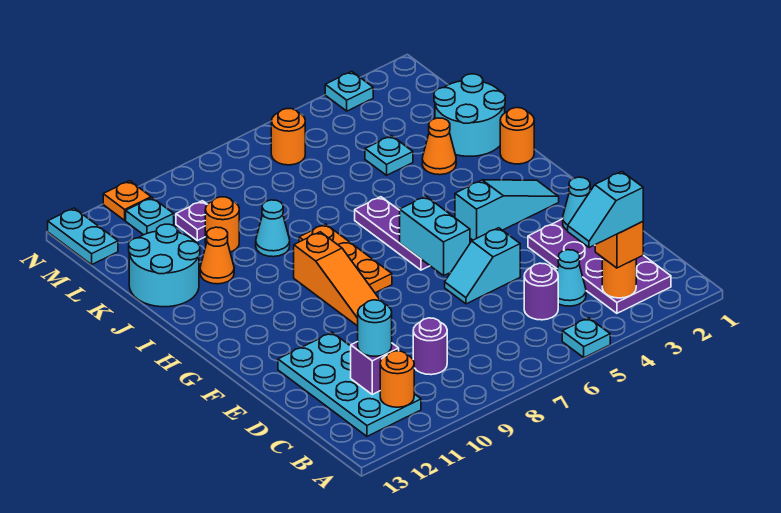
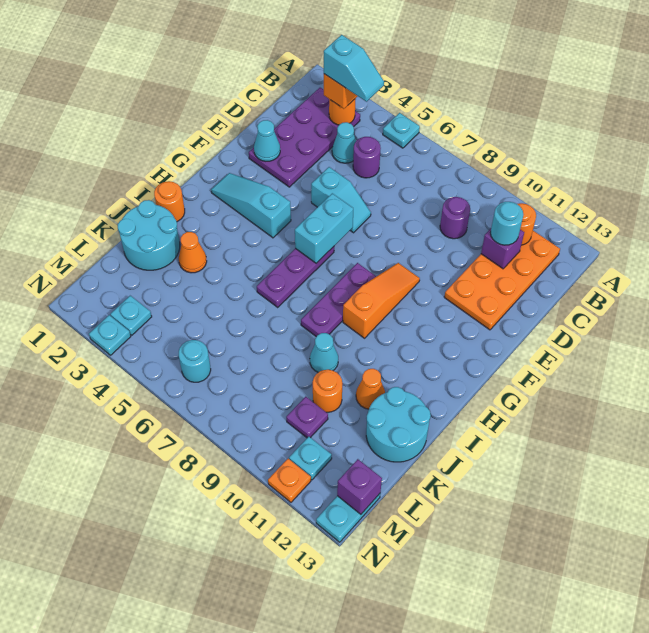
cyan 2x4 plate [278,333,421,436] -> orange 2x4 plate [444,231,560,330]
orange 1x3 plate [299,224,392,293] -> purple 1x3 plate [301,263,376,337]
cyan 1x1 plate [365,136,413,175] -> cyan 1x1 plate moved to [110,296,152,335]
orange 1x1 round brick [271,109,305,165] -> cyan 1x1 round brick [179,340,211,382]
none -> purple 1x1 brick [337,459,382,514]

